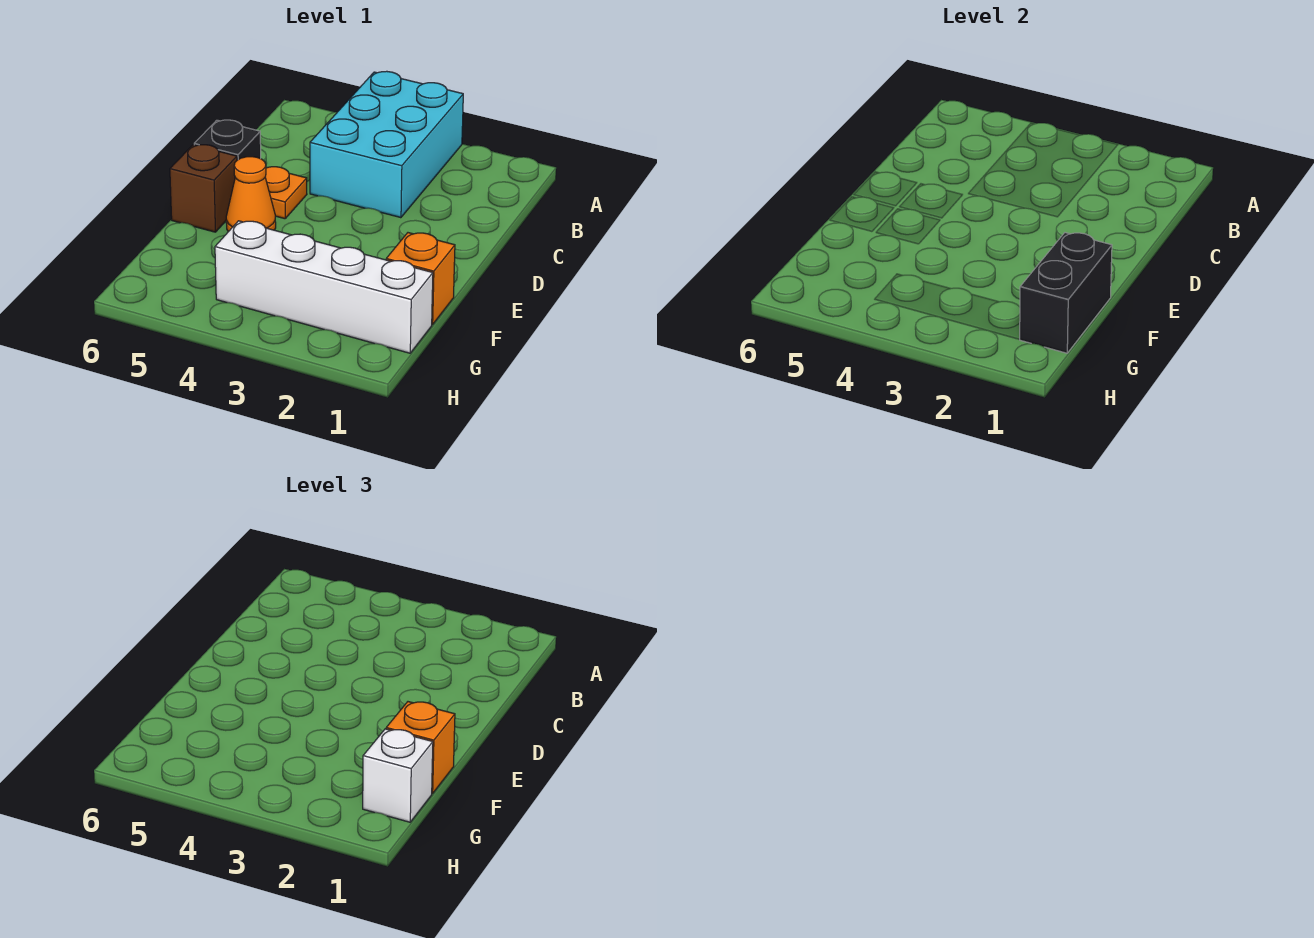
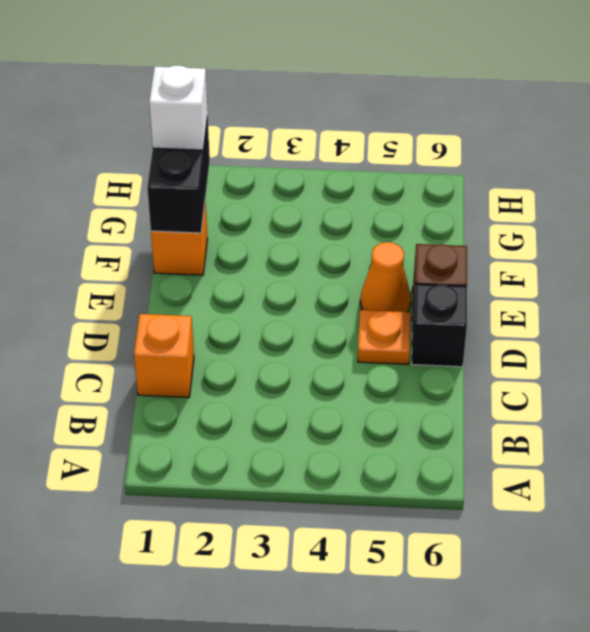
cyan 2x3 brick [310,71,463,218] -> none
orange 1x1 brick [386,702,455,793] -> orange 1x1 brick moved to [134,314,194,397]
white 1x4 brick [215,221,433,353] -> none

